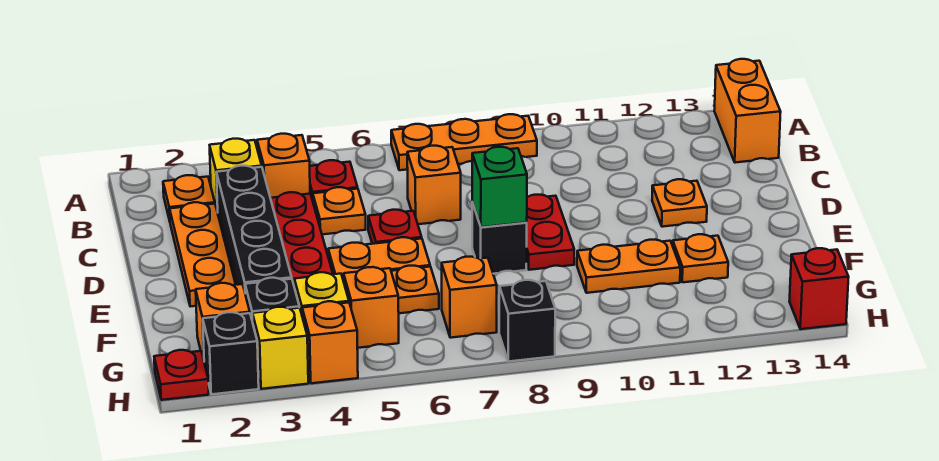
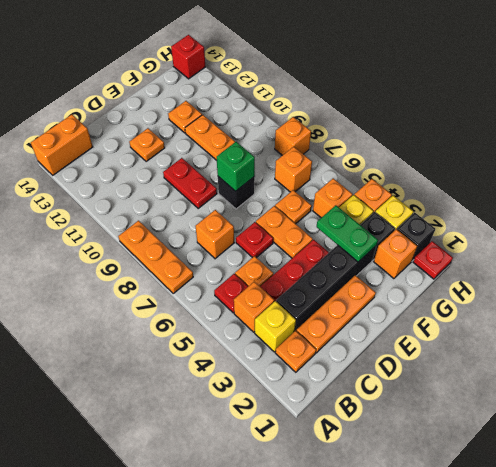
red 1x2 plate [526,195,574,270] -> red 1x2 plate turned to [163,158,217,208]
none -> green 1x2 plate [317,205,378,262]
black 1x1 brick [499,280,555,362] -> orange 1x1 brick [275,117,311,155]

